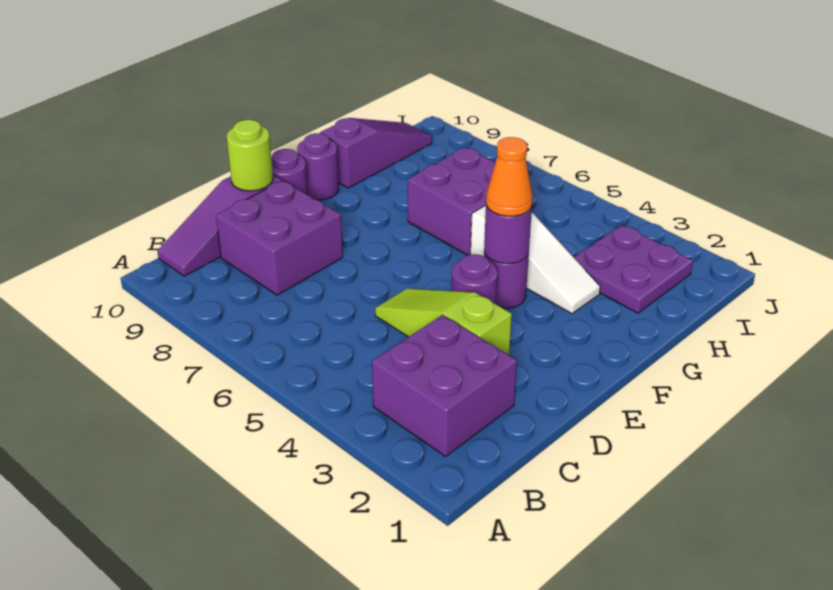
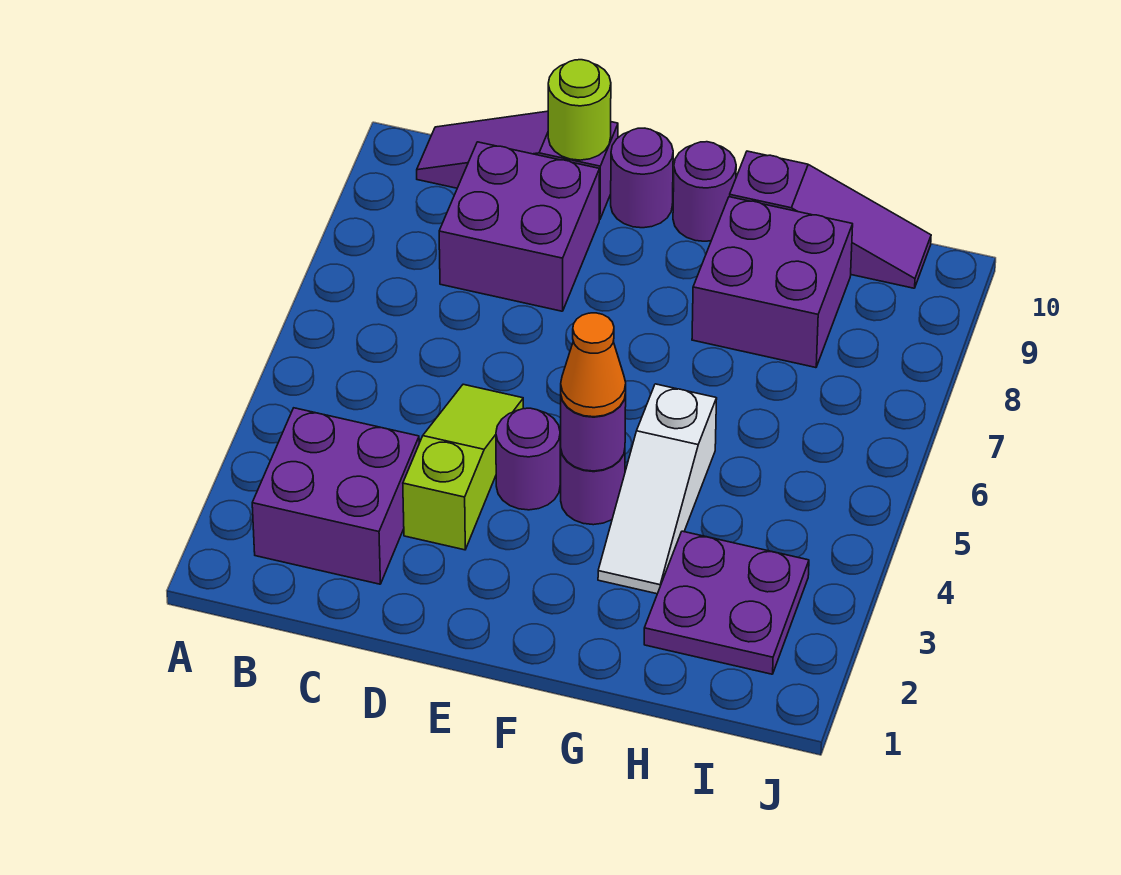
purple 2x2 brick [408,148,495,255] -> purple 2x2 brick moved to [692,197,853,368]

